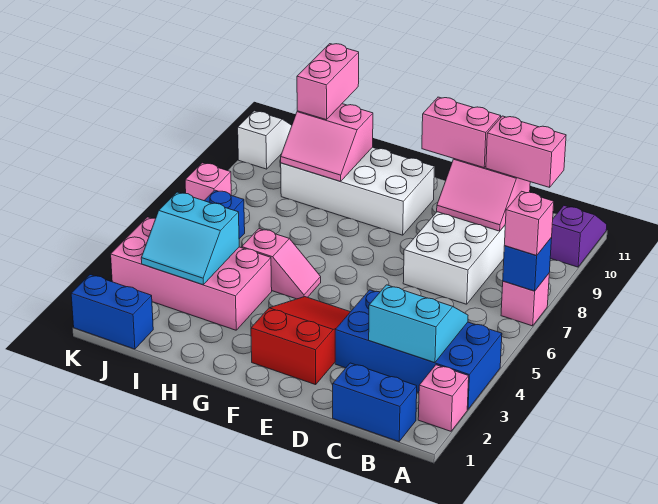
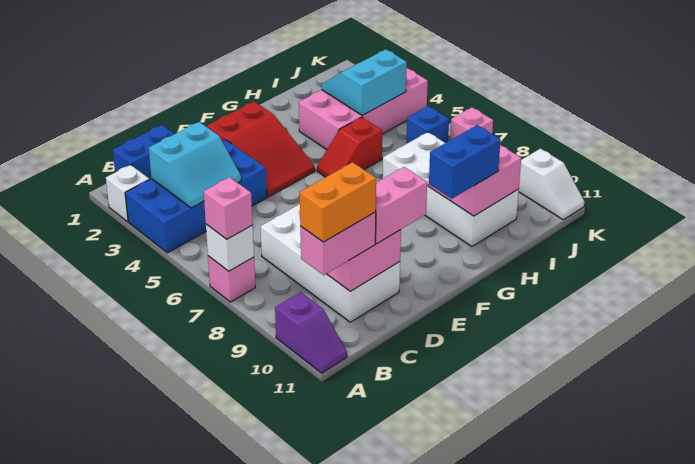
pink 1x1 brick [418,365,469,431] -> white 1x1 brick [106,165,149,222]
blue 1x1 brick [503,238,552,291] -> white 1x1 brick [206,224,254,271]
none -> orange 1x2 brick [300,162,376,242]
white 2x4 brick [281,147,434,235] -> white 2x4 brick turned to [383,132,519,246]
pink 1x2 slope [242,229,321,299] -> red 1x2 slope [317,117,382,177]
pink 1x2 brick [297,44,359,120] -> none
blue 1x2 brick [71,275,153,349] -> blue 1x2 brick moved to [429,125,500,199]

